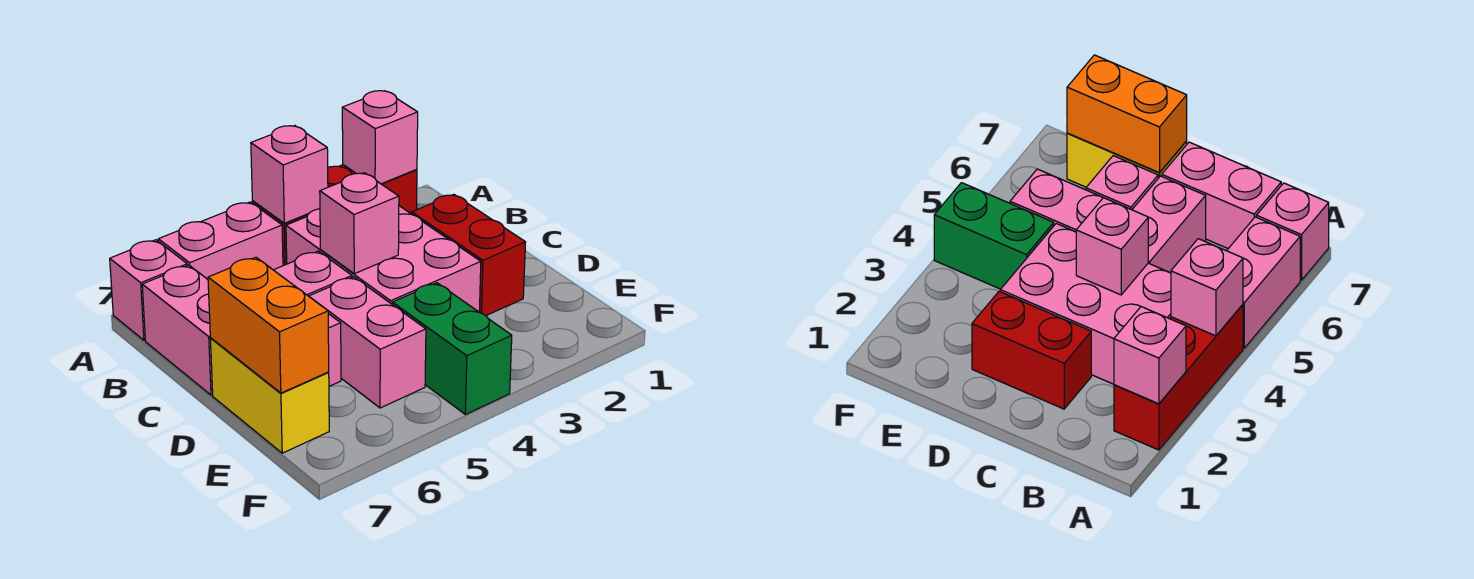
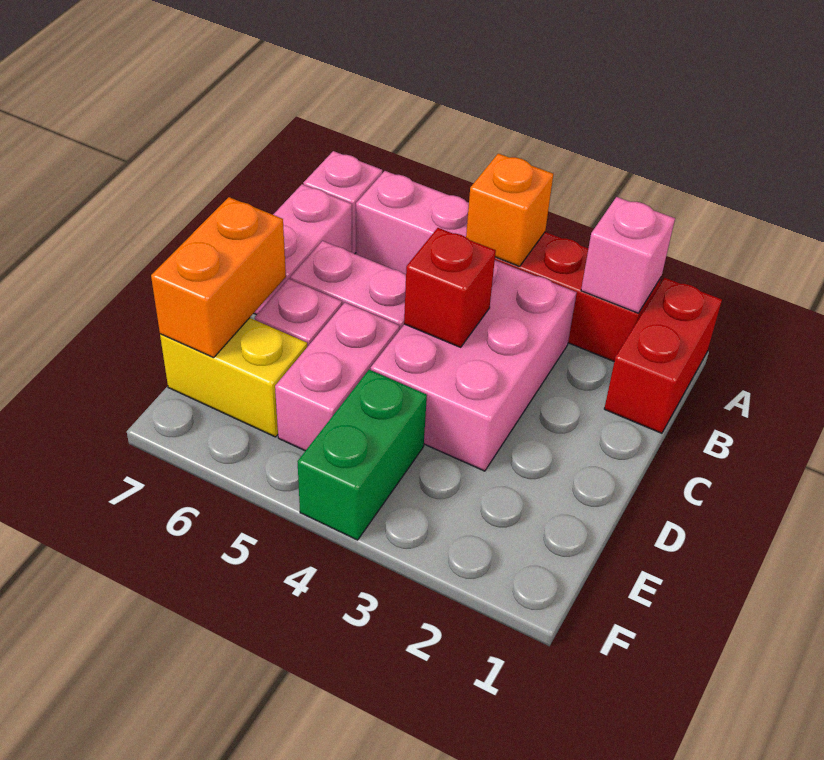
pink 1x1 brick [251,126,328,223] -> orange 1x1 brick [466,153,553,267]
red 1x2 brick [412,194,526,316] -> red 1x2 brick moved to [604,278,722,433]
pink 1x1 brick [320,173,399,274] -> red 1x1 brick [404,228,496,347]
yellow 1x2 brick [210,338,329,453] -> yellow 1x2 brick turned to [160,318,307,437]

